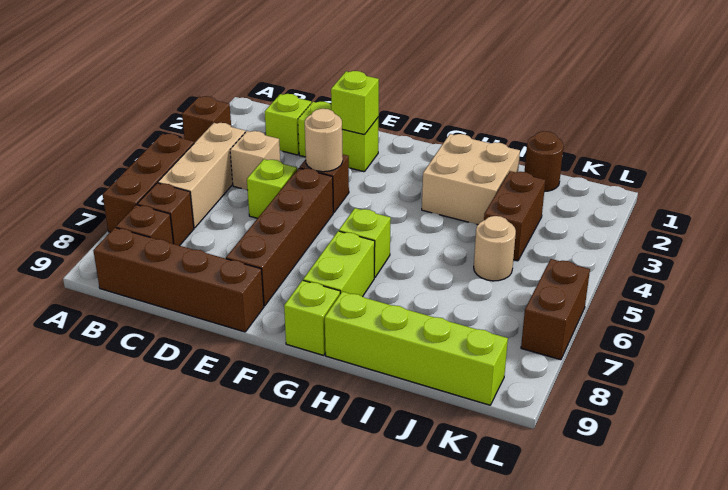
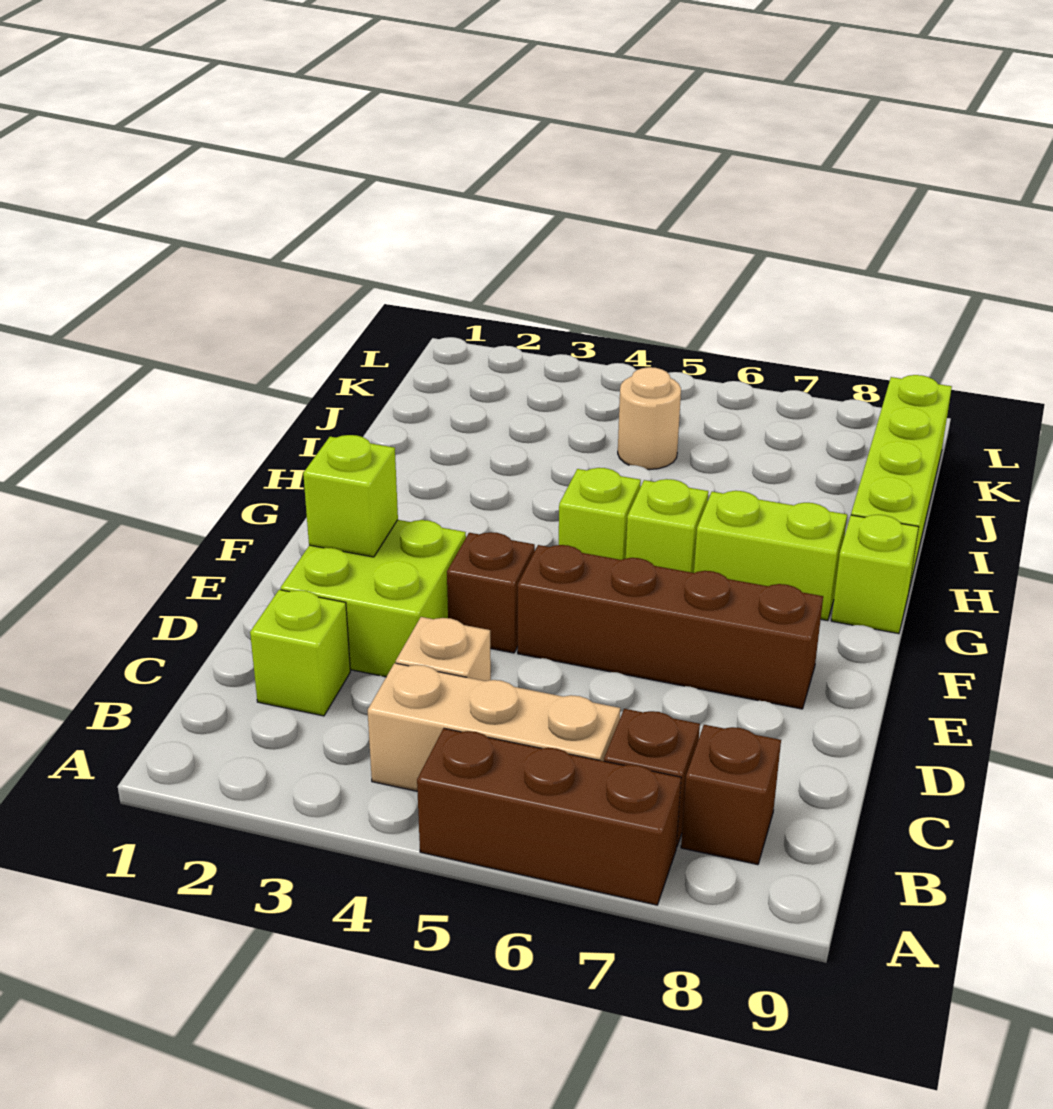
brown 1x1 brick [182,96,231,143] -> none
brown 1x4 brick [93,228,264,332] -> none
lime 1x2 brick [298,102,378,172] -> lime 2x2 brick [281,520,466,677]
lime 1x1 brick [247,159,297,218] -> lime 1x1 brick moved to [559,468,641,560]
tan 1x1 round brick [305,109,343,172] -> none
tan 2x2 brick [422,134,520,225] -> none
brown 1x1 round brick [525,131,564,192] -> none
brown 1x2 brick [484,171,545,261] -> none
brown 1x2 brick [521,259,590,360] -> none

